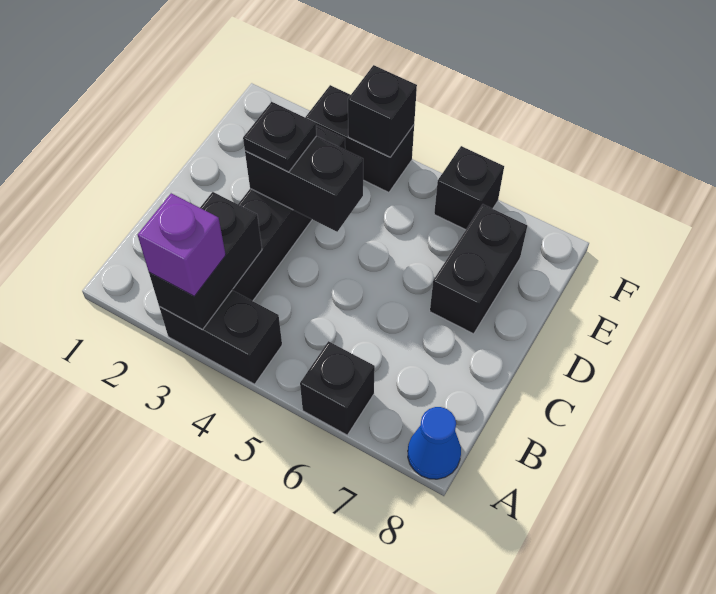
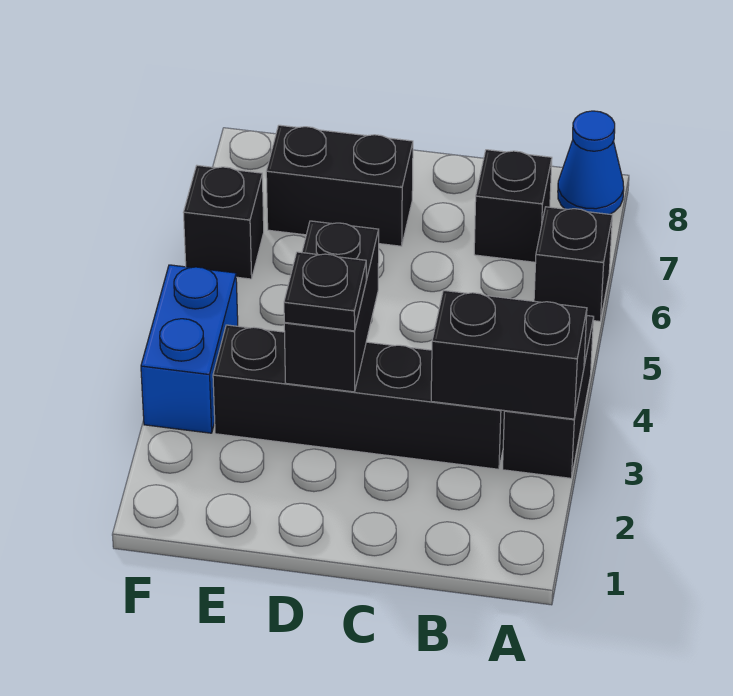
purple 1x1 brick [137,193,226,296] -> none
black 1x2 brick [305,85,414,192] -> blue 1x2 brick [141,265,238,433]
black 1x1 brick [348,65,417,157] -> black 1x1 brick moved to [474,150,552,262]

